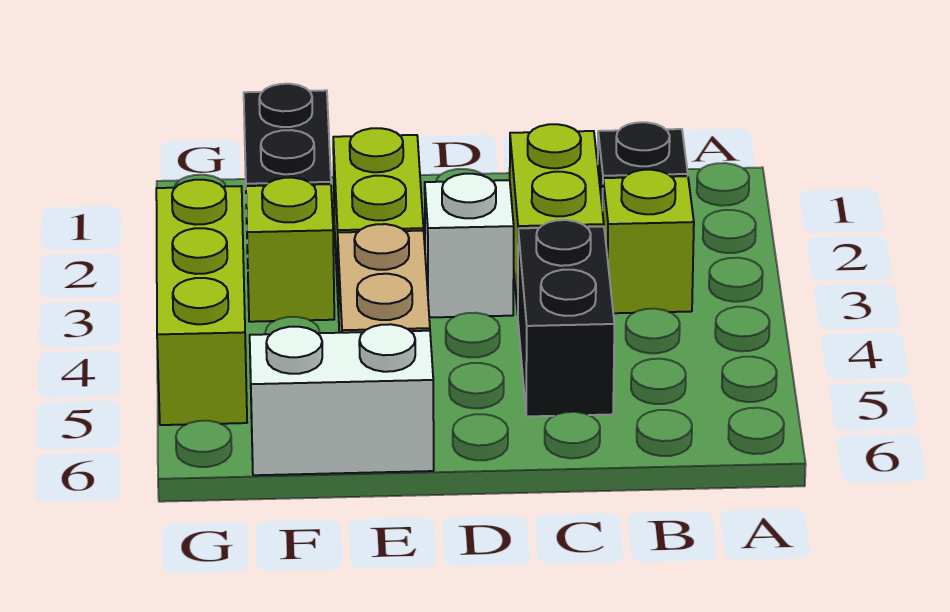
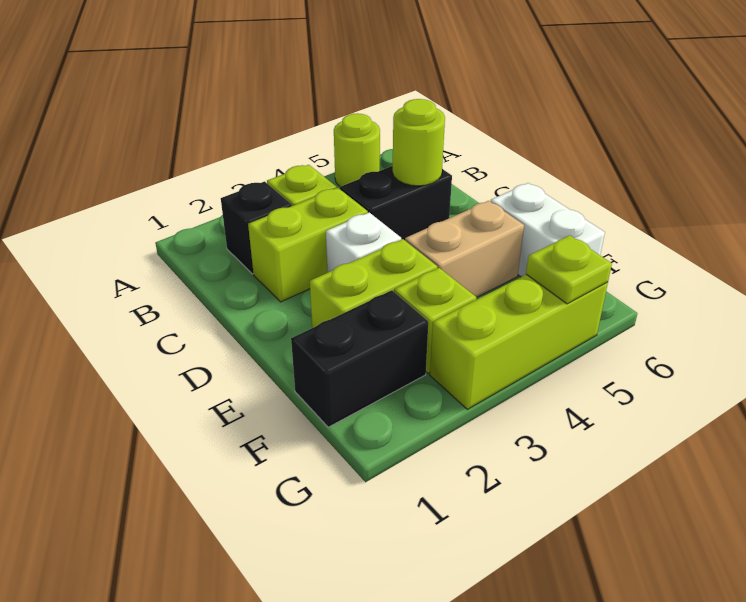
none -> lime 1x1 round brick [334,113,380,187]
none -> lime 1x1 round brick [392,99,445,186]
none -> lime 1x1 plate [526,235,612,304]

